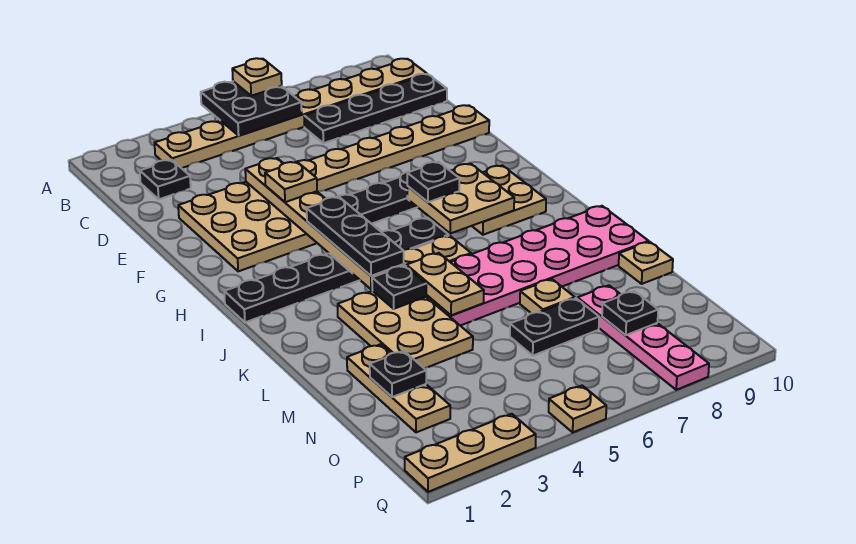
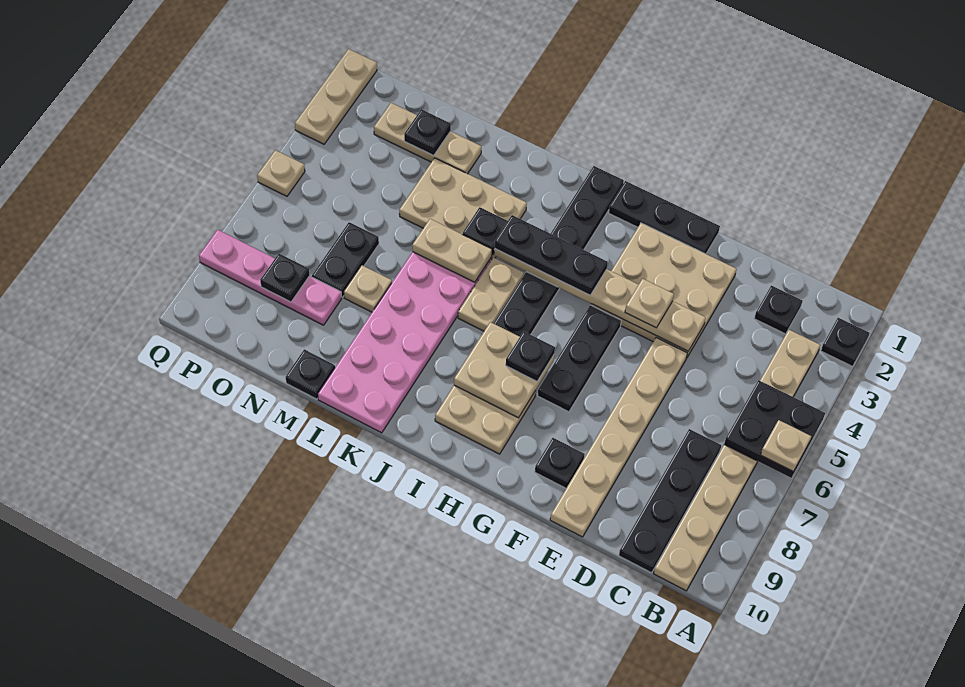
none -> black 1x1 plate [821,318,870,366]
none -> black 1x3 plate [609,181,720,254]
none -> black 1x1 plate [535,438,585,488]
tan 1x1 plate [619,242,673,284] -> black 1x1 plate [285,349,335,399]

